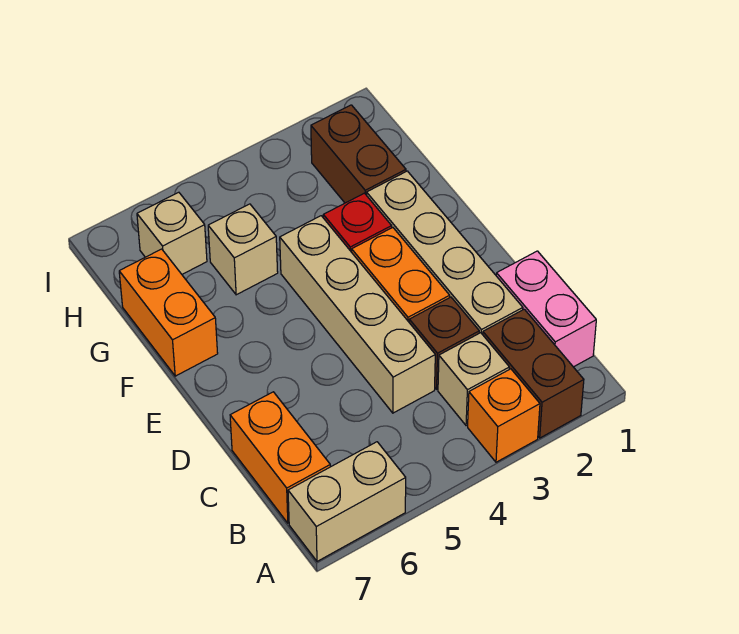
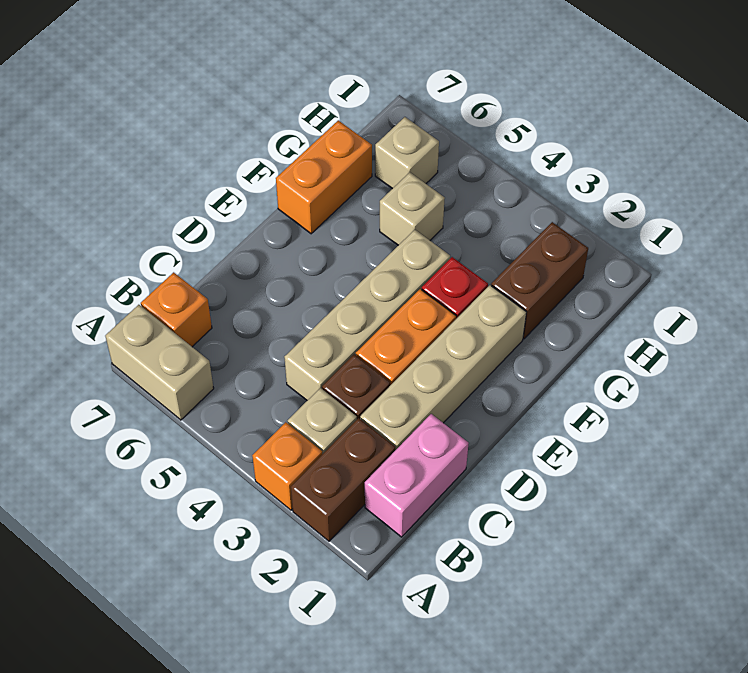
orange 1x2 brick [230,392,330,523] -> orange 1x1 brick [141,272,212,347]

